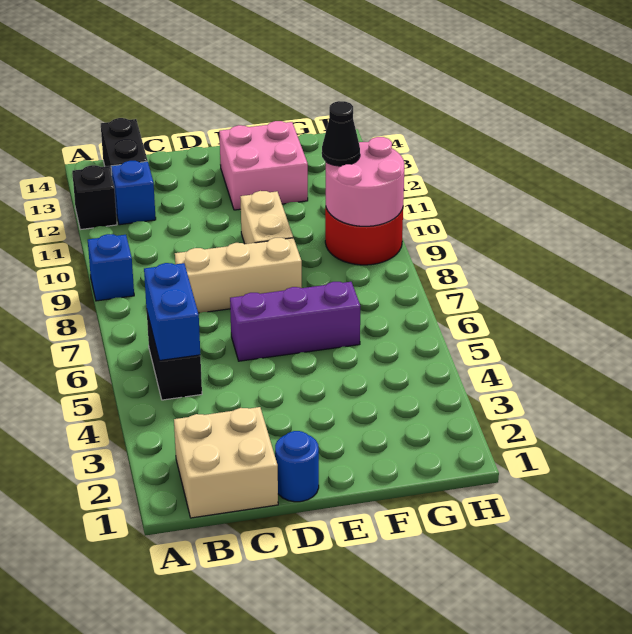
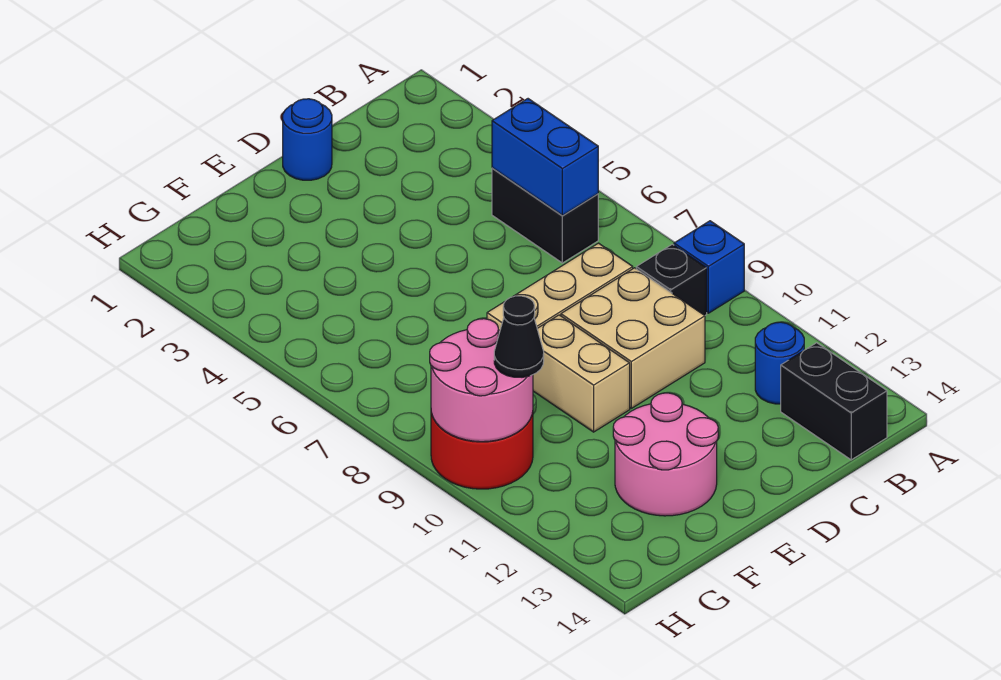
black 1x1 brick [72,165,117,230] -> black 1x1 brick moved to [636,244,707,315]
tan 2x2 brick [174,407,278,518] -> tan 2x2 brick moved to [561,268,705,408]
blue 1x1 brick [111,161,156,225] -> blue 1x1 round brick [755,322,804,404]
purple 1x3 brick [230,282,360,361] -> none
pink 2x2 brick [219,121,308,210] -> pink 2x2 round brick [613,393,718,516]

